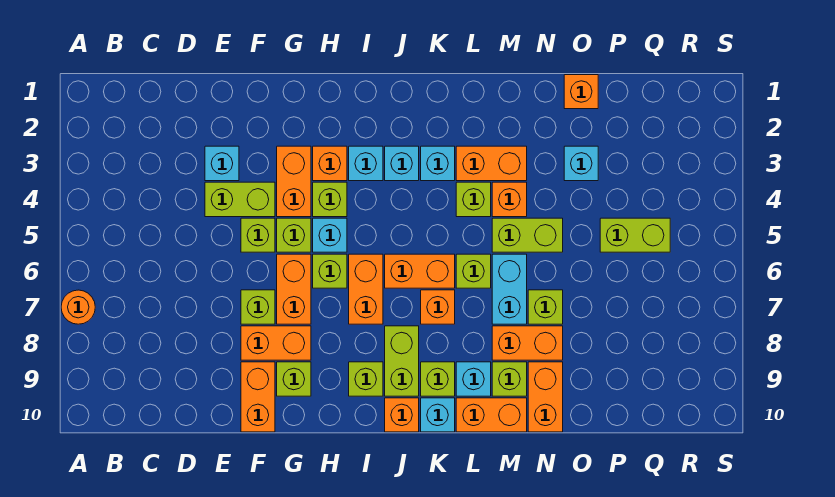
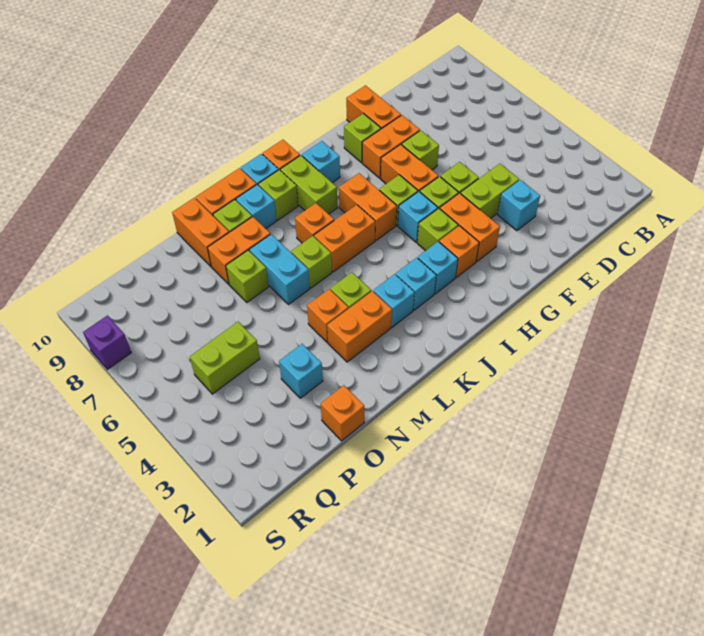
orange 1x1 round brick [61,290,95,324] -> none
lime 1x1 brick [349,362,383,396] -> cyan 1x1 brick [302,141,340,183]
lime 1x2 brick [492,218,563,252] -> none
none -> purple 1x1 brick [83,316,131,369]

